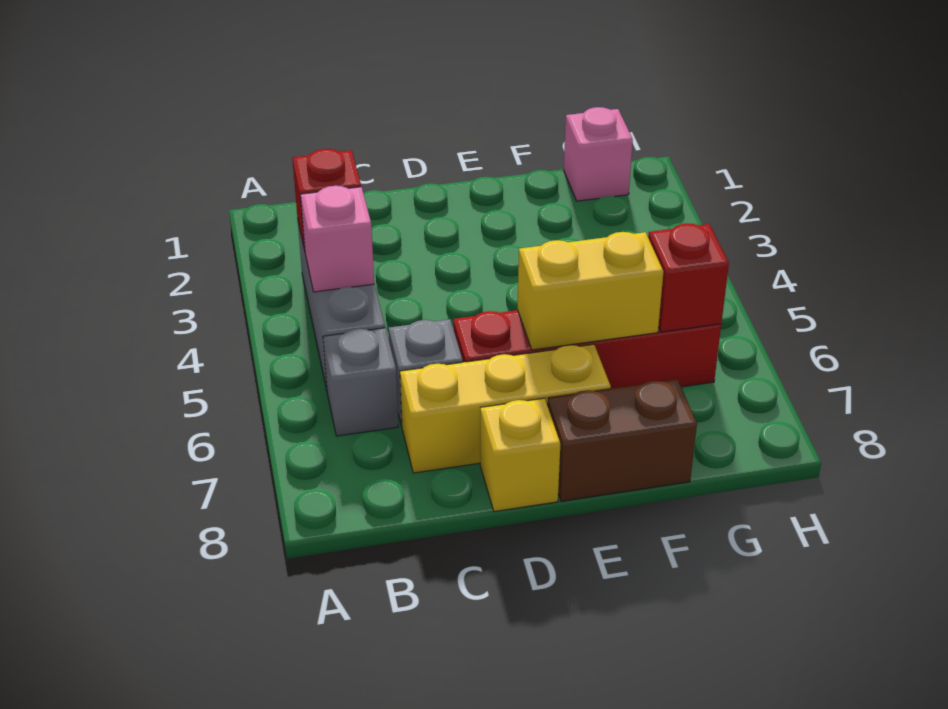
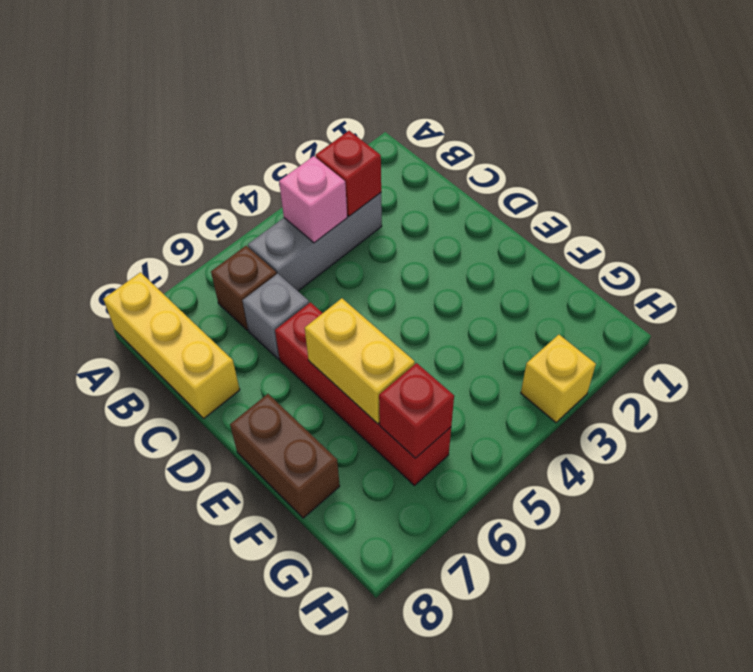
grey 1x1 brick [323,328,398,436] -> brown 1x1 brick [211,246,276,330]
yellow 1x3 brick [400,344,611,473] -> yellow 1x3 brick moved to [103,272,240,418]
yellow 1x1 brick [480,398,560,512] -> yellow 1x1 brick moved to [521,335,596,422]
pink 1x1 brick [564,107,633,201] -> none

